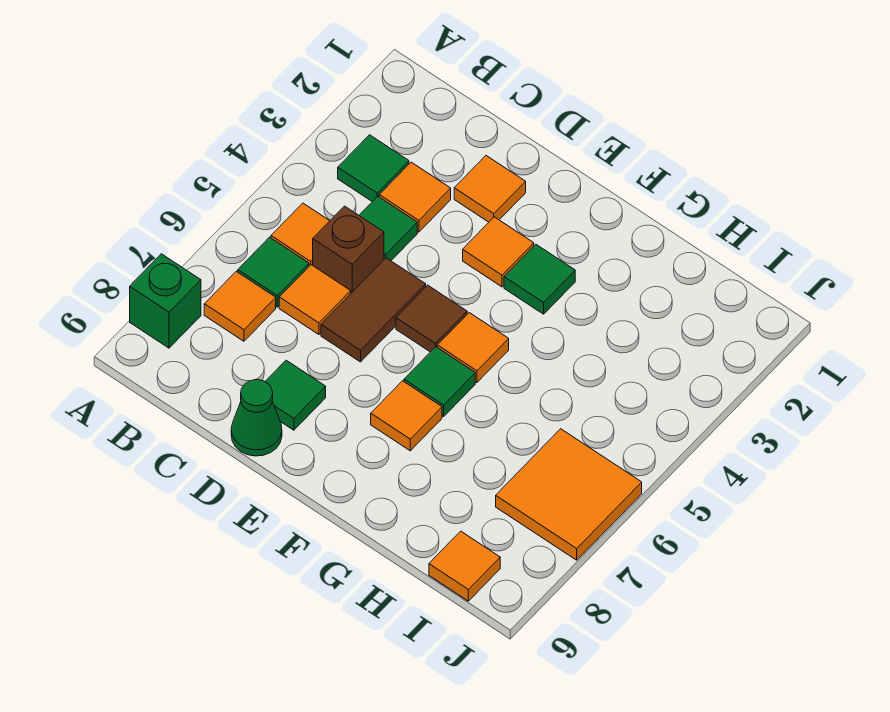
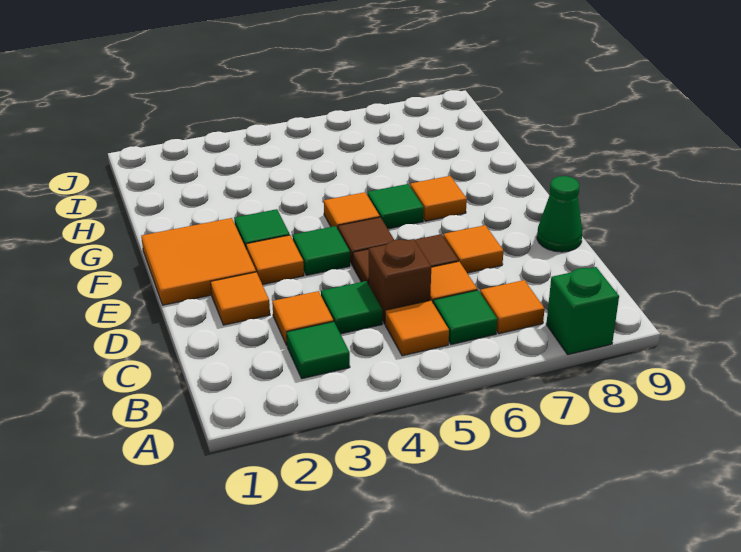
green 1x1 tile [265,360,326,430] -> green 1x1 tile moved to [293,226,350,275]
orange 2x2 tile [496,429,642,560] -> orange 2x2 tile moved to [141,218,256,305]
orange 1x1 tile [429,531,500,601] -> orange 1x1 tile moved to [443,225,503,273]

